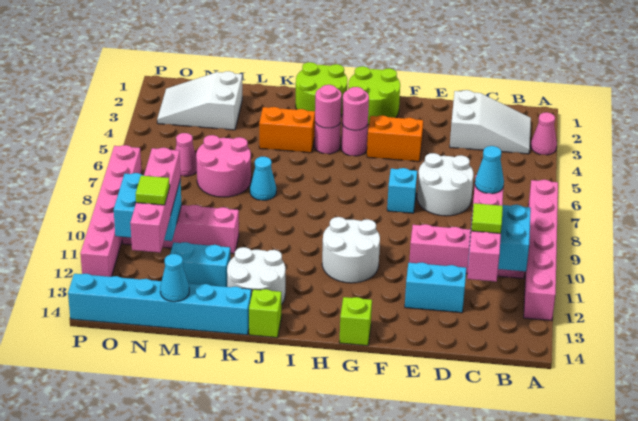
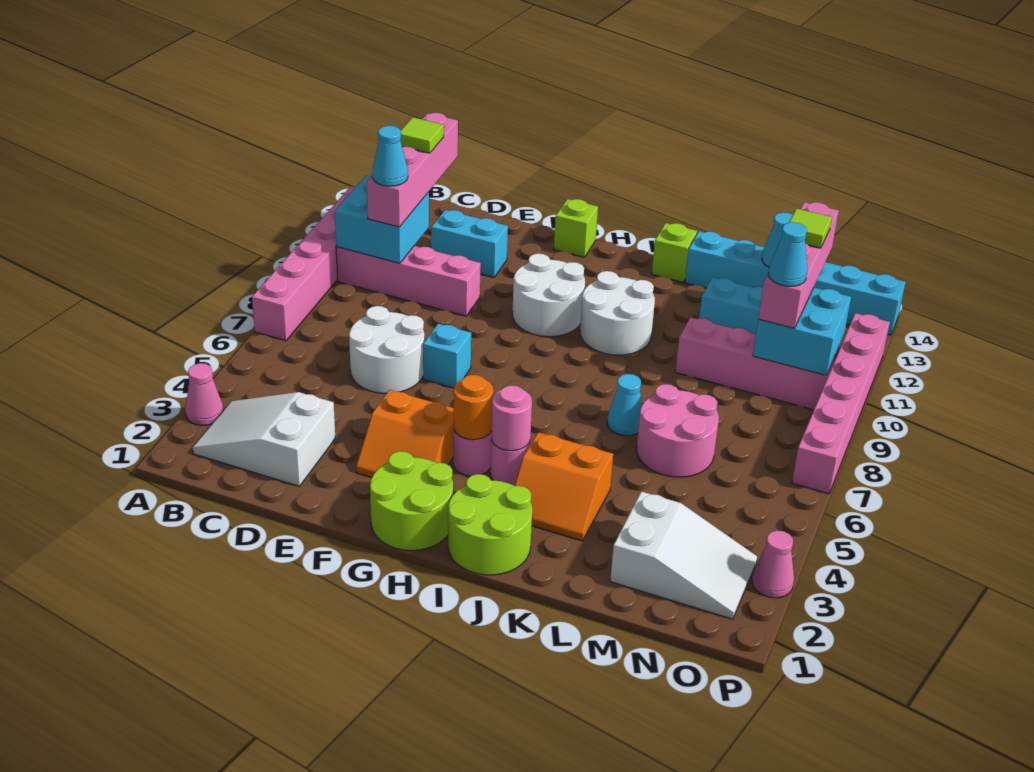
pink 1x1 round brick [342,87,369,130] -> orange 1x1 round brick [454,375,493,440]
white 2x2 round brick [227,247,286,305] -> white 2x2 round brick moved to [580,271,655,355]
pink 1x1 cone [175,133,197,176] -> pink 1x1 cone moved to [752,531,794,598]
none -> cyan 1x1 cone [769,222,807,286]

